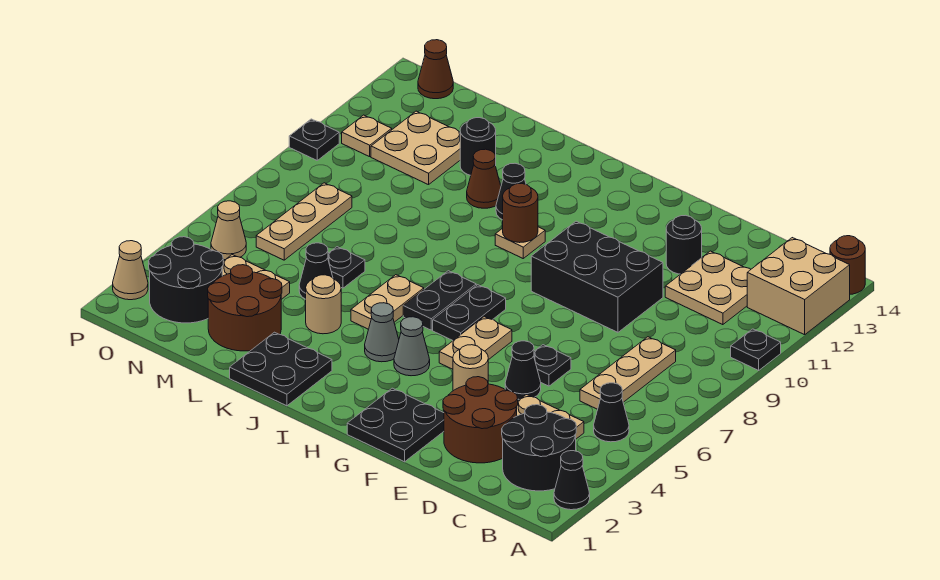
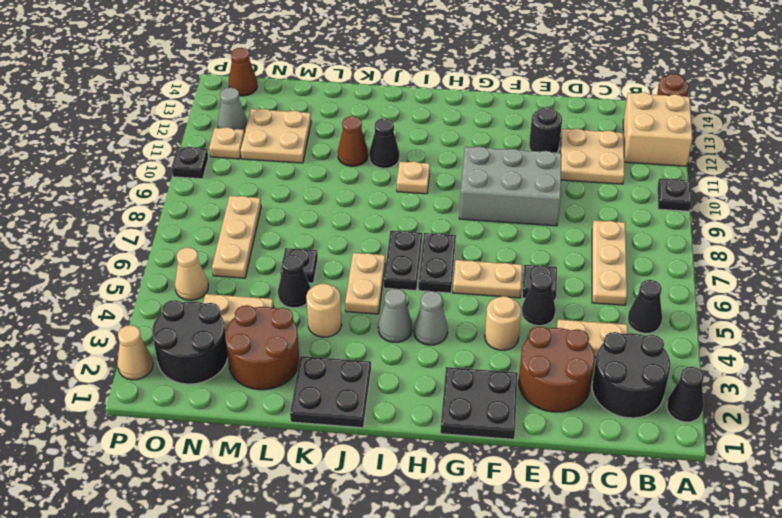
black 2x3 brick [531,221,663,332] -> grey 2x3 brick [459,146,562,226]
tan 1x2 plate [439,317,512,369] -> tan 1x2 plate turned to [453,260,523,298]
brown 1x1 round brick [503,183,538,243] -> none
black 1x1 round brick [460,118,496,175] -> none
none -> grey 1x1 cone [218,87,247,132]

